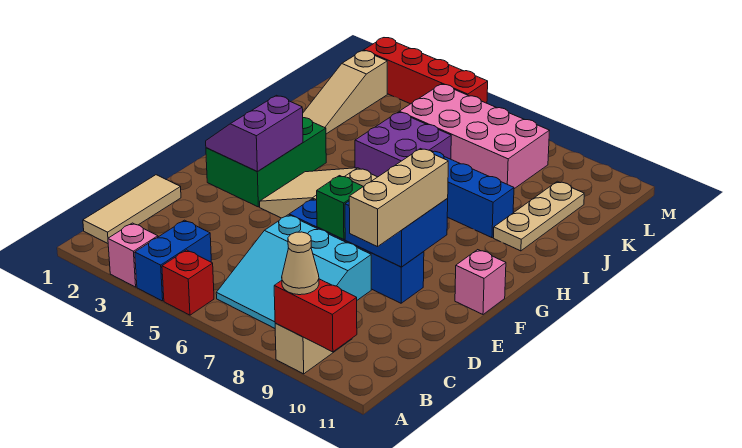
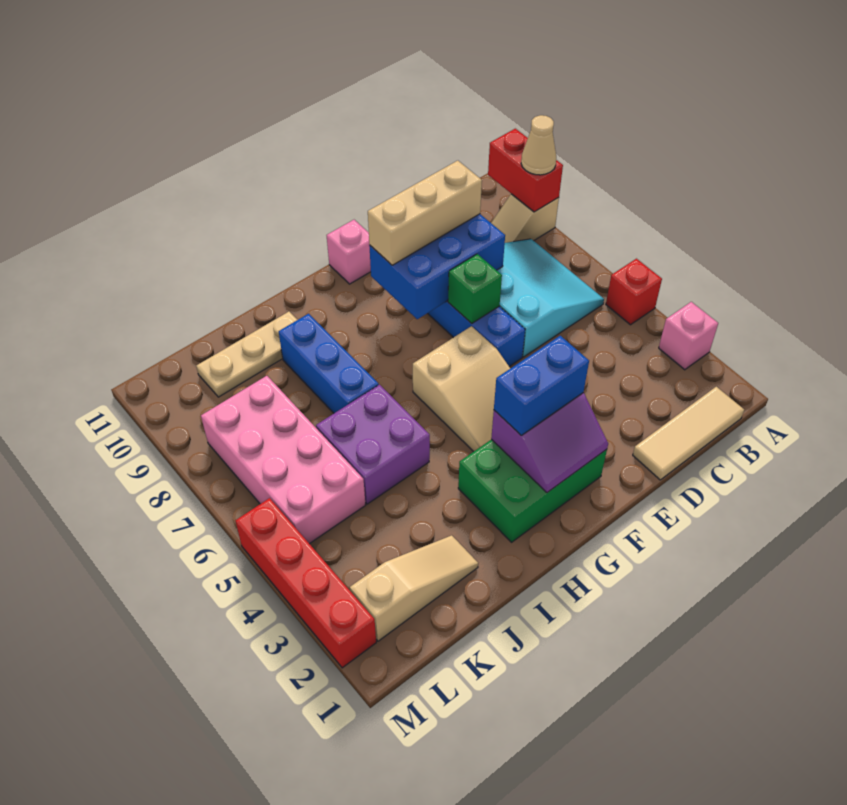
blue 1x2 brick [135,220,211,301] -> blue 1x2 brick moved to [494,336,589,435]
blue 2x2 brick [345,199,448,267] -> blue 2x3 brick [369,214,505,319]

